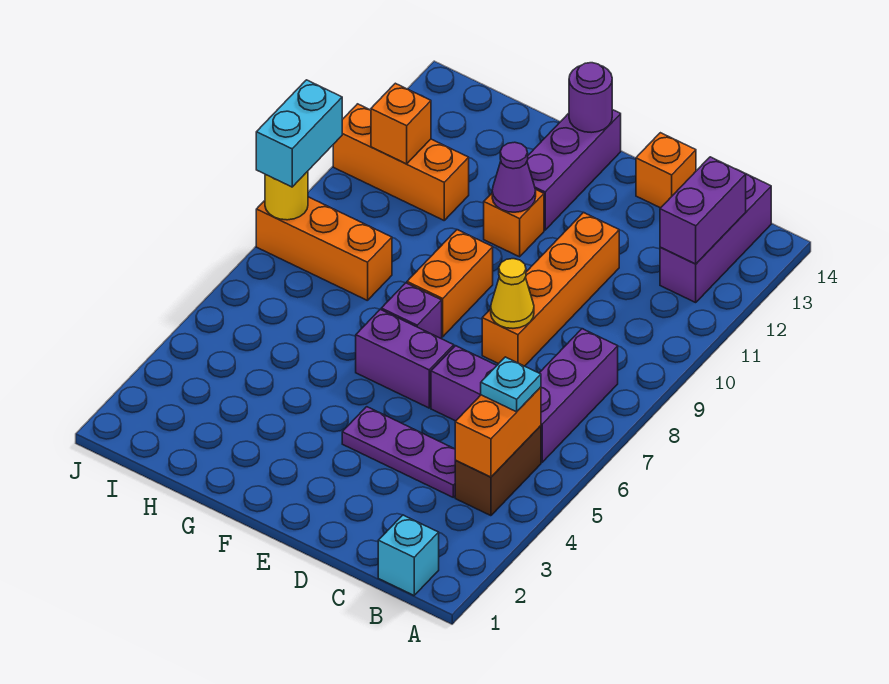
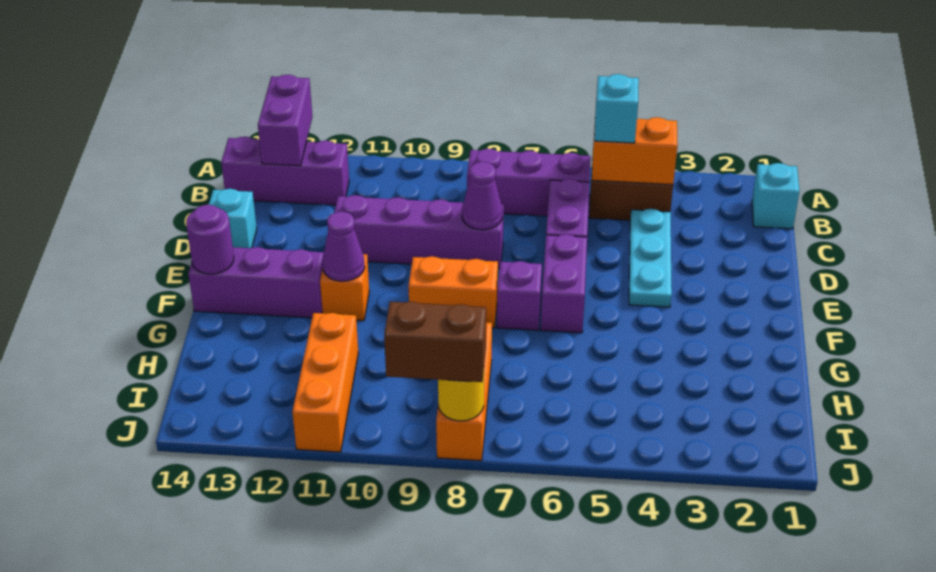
cyan 1x1 plate [481,357,541,412] -> cyan 1x1 brick [594,74,639,143]
purple 1x2 brick [660,157,746,264] -> purple 1x2 brick turned to [258,75,312,166]
purple 1x3 plate [342,407,455,497] -> cyan 1x3 plate [629,209,672,307]
orange 1x4 brick [482,212,619,366] -> purple 1x4 brick [334,195,504,269]
yellow 1x1 cone [491,259,534,328] -> purple 1x1 cone [462,162,503,230]
orange 1x1 brick [636,133,696,208] -> cyan 1x1 brick [209,189,257,248]
orange 1x1 brick [371,83,431,164] -> none
cyan 1x2 brick [256,80,342,187] -> brown 1x2 brick [384,301,486,382]

